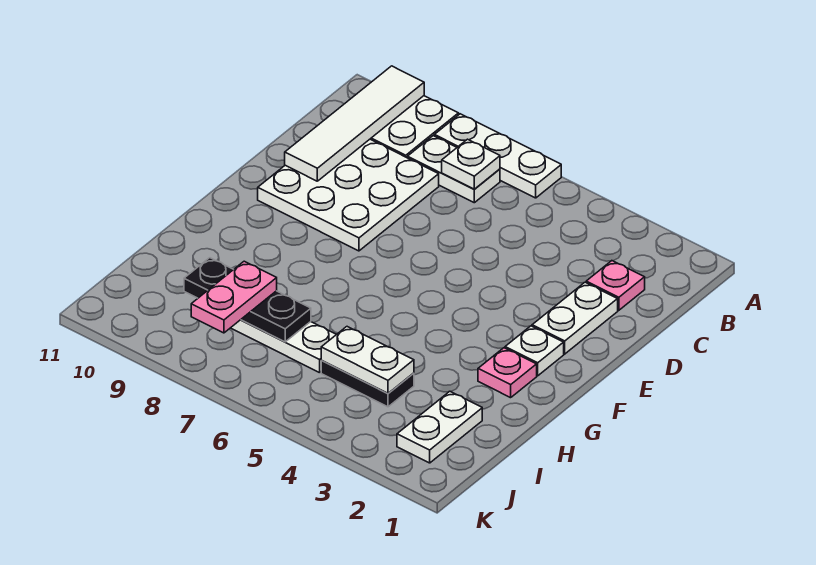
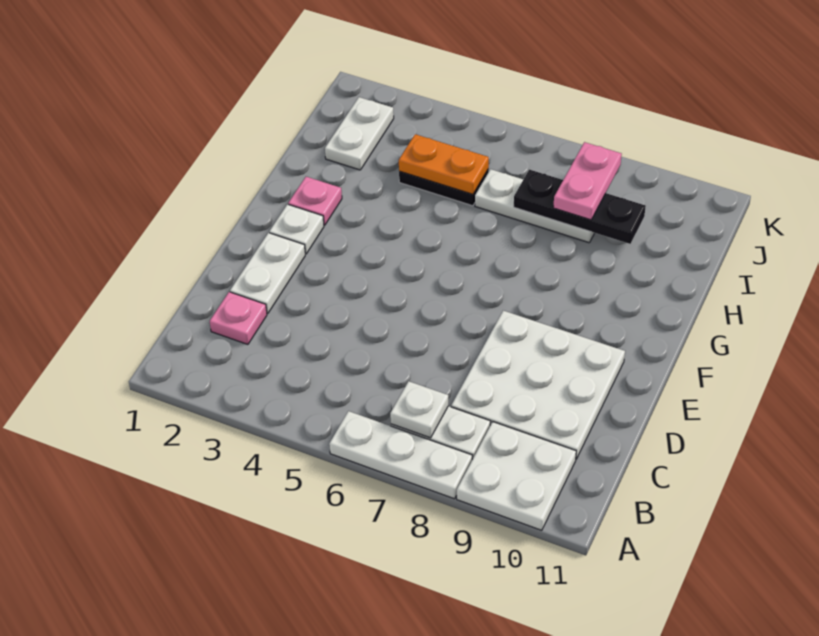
white 1x4 tile [285,66,424,181] -> none
white 1x2 plate [321,327,414,393] -> orange 1x2 plate [399,134,489,194]

